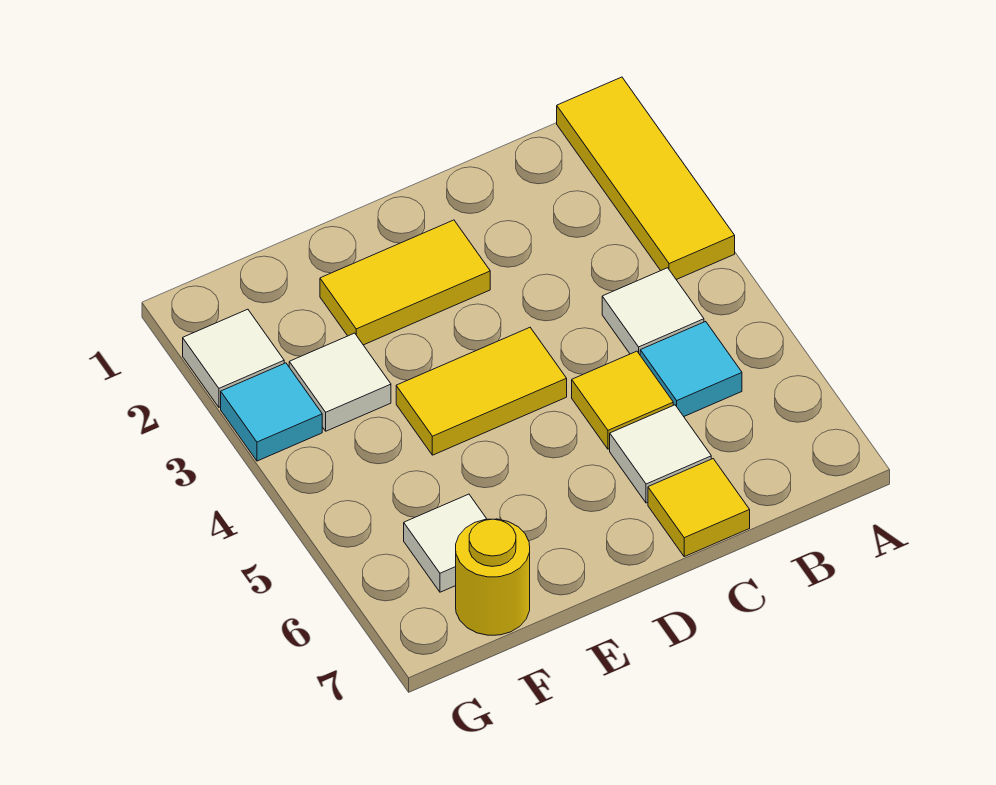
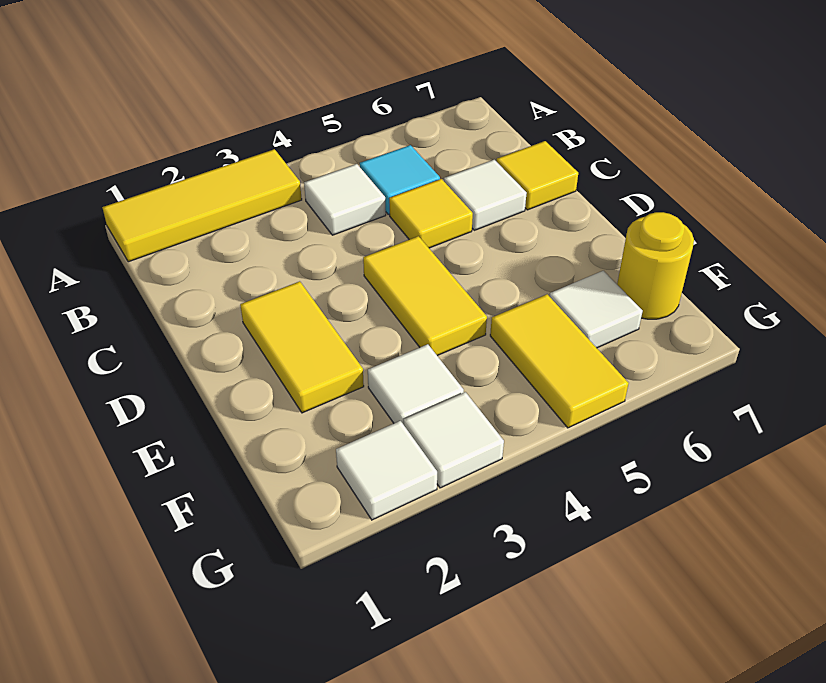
none -> yellow 1x2 tile [490,294,629,428]
cyan 1x1 tile [221,363,322,461] -> white 1x1 tile [404,392,504,488]

